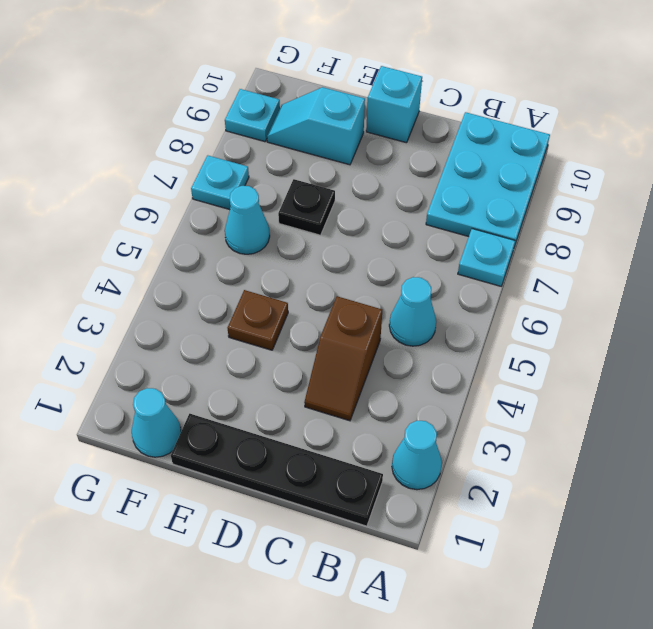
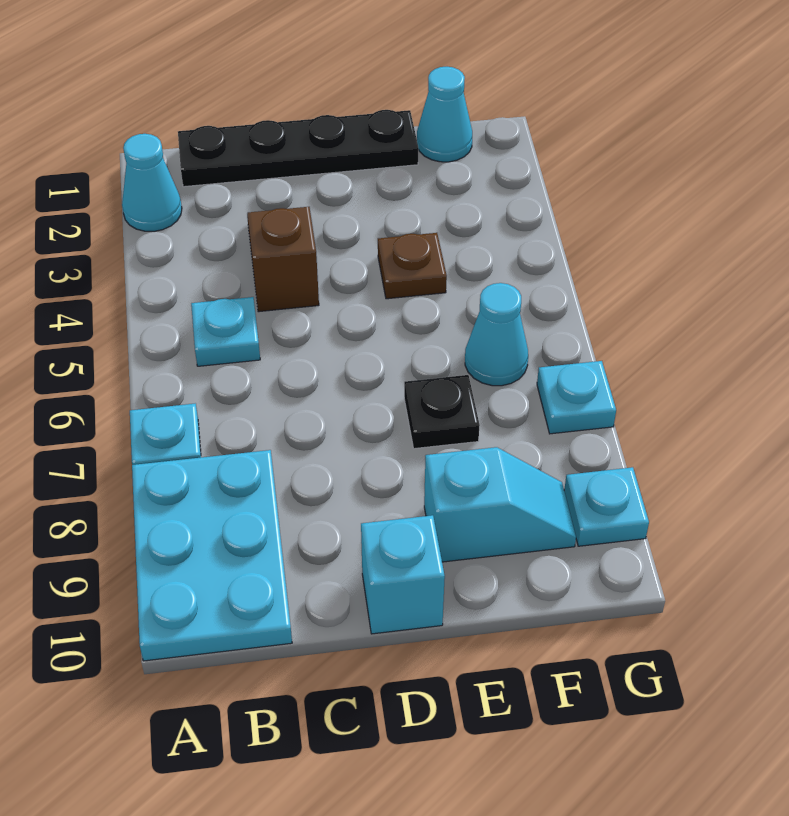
cyan 1x1 cone [389,277,436,346] -> cyan 1x1 plate [191,297,260,366]

